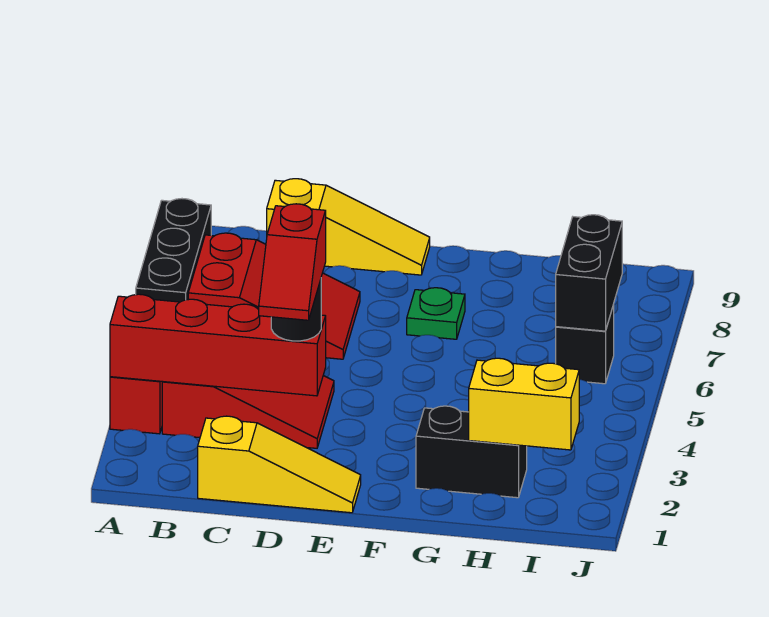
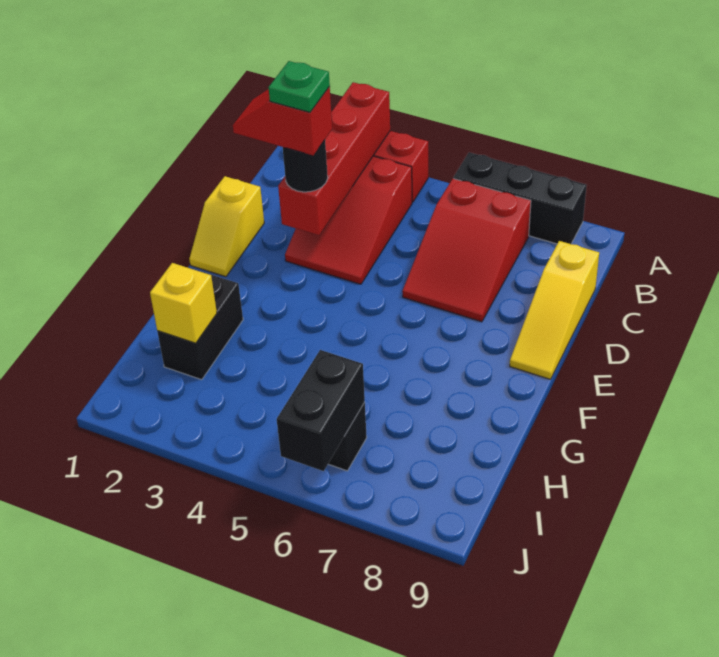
yellow 1x3 slope [198,416,361,513] -> yellow 1x2 slope [189,176,264,277]
green 1x1 plate [407,288,465,339] -> green 1x1 plate moved to [268,61,330,112]
yellow 1x2 brick [469,358,579,450] -> yellow 1x1 brick [150,263,217,343]
black 1x2 brick [556,215,622,331] -> black 1x2 brick turned to [277,350,365,471]

